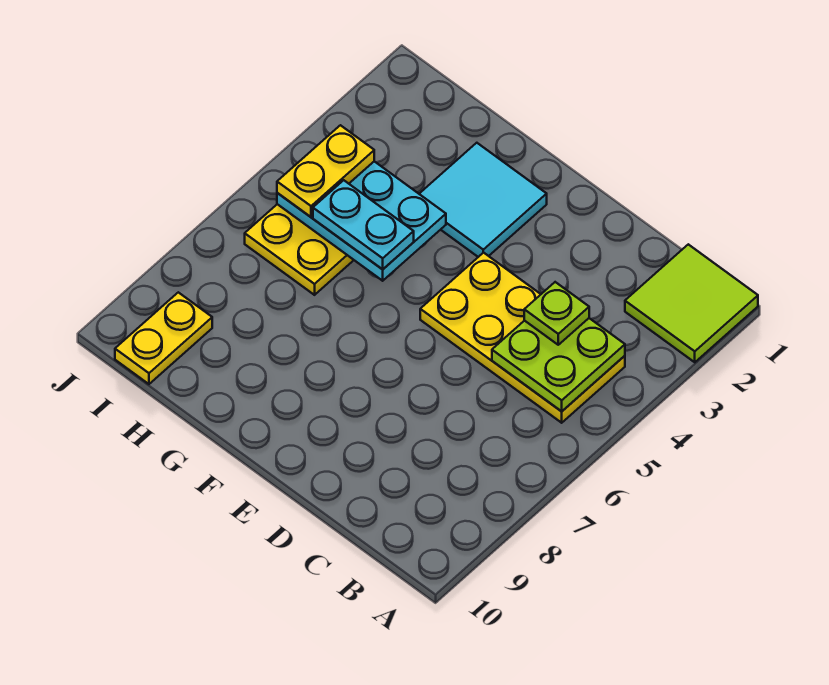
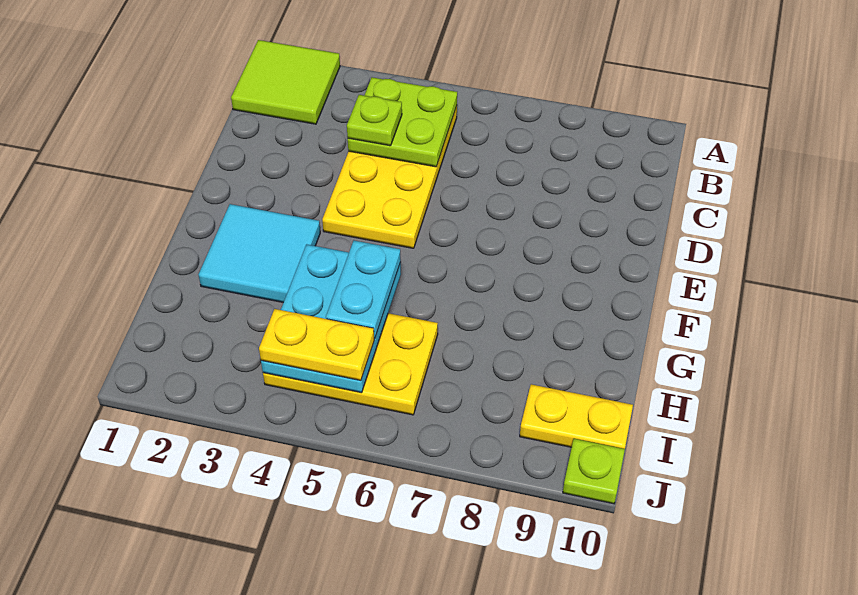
none -> lime 1x1 plate [563,439,625,504]

